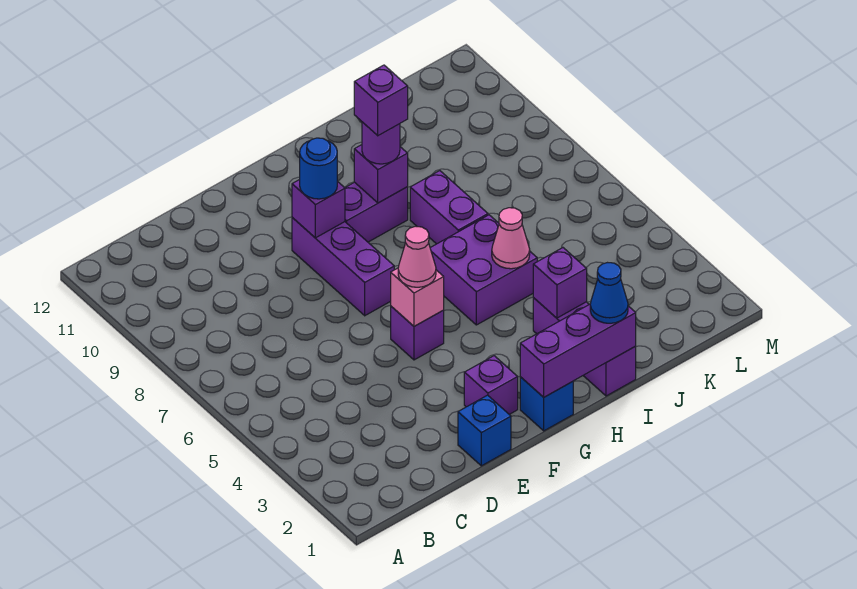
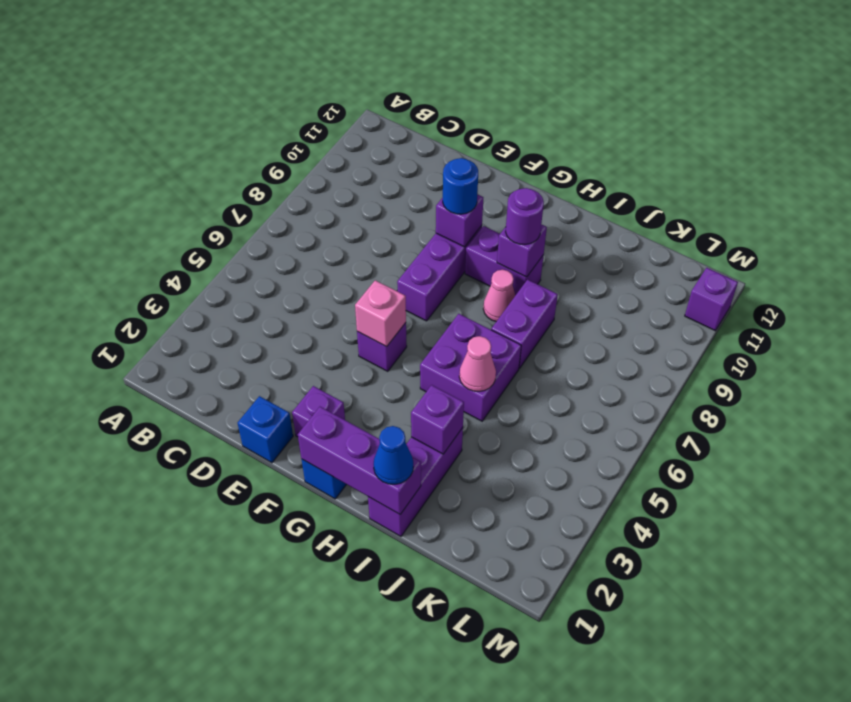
pink 1x1 cone [398,226,436,287] -> pink 1x1 cone moved to [483,270,515,321]
purple 1x1 brick [354,65,408,136] -> purple 1x1 brick moved to [685,268,738,331]

